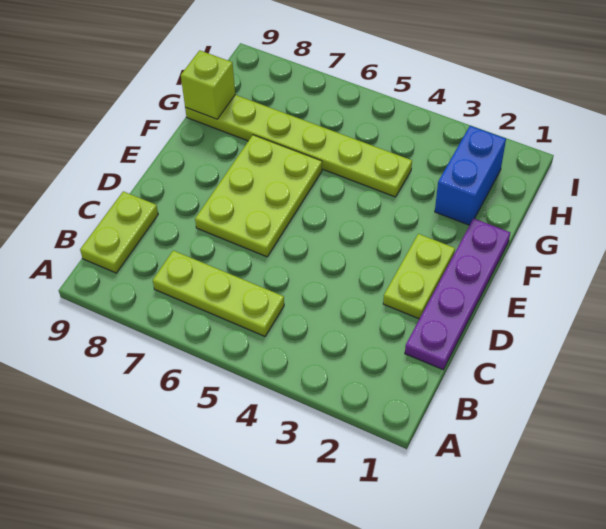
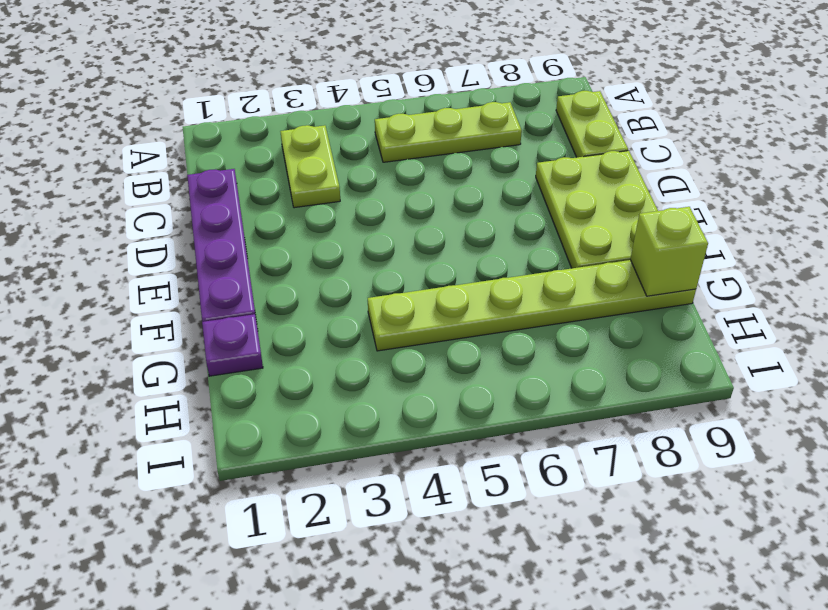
lime 1x2 plate [383,234,455,319] -> lime 1x2 plate moved to [280,125,340,208]
lime 2x3 plate [195,135,322,257] -> lime 2x3 plate moved to [536,151,658,268]
none -> purple 1x1 plate [202,314,263,376]
blue 1x2 brick [435,126,506,225] -> none

